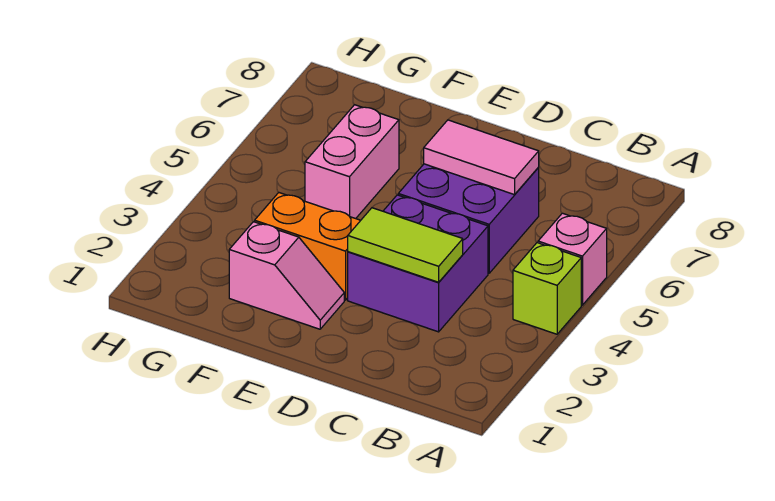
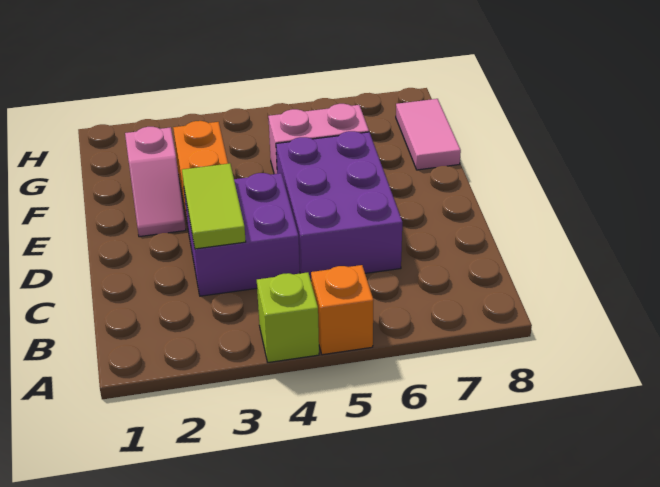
pink 1x1 brick [538,213,607,305] -> orange 1x1 brick [311,265,373,355]
purple 2x2 brick [398,164,539,273] -> purple 2x3 brick [276,131,402,280]
pink 1x2 tile [424,120,539,195] -> pink 1x2 tile moved to [396,99,461,170]

